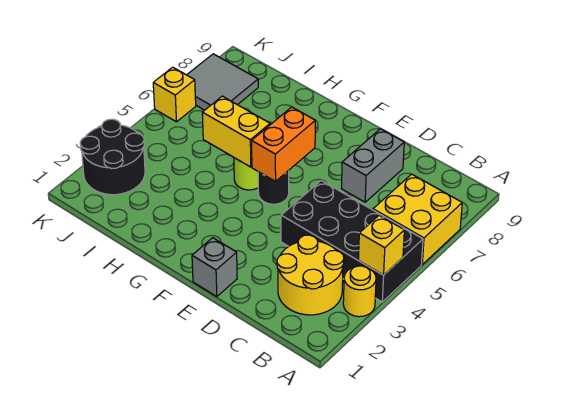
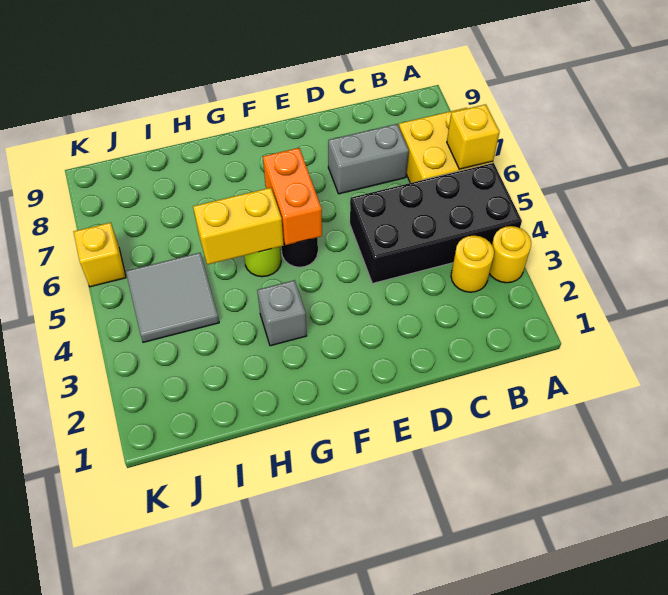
yellow 1x1 brick [358,215,404,275] -> yellow 1x1 brick moved to [447,104,500,169]
yellow 2x2 round brick [277,235,344,315] -> yellow 1x1 round brick [451,236,494,292]
grey 1x2 brick [341,129,404,202] -> grey 1x2 brick turned to [328,124,409,194]
grey 1x1 brick [192,238,237,297] -> grey 1x1 brick moved to [257,280,307,346]
black 2x2 round brick [80,119,145,195] -> none
grey 2x2 tile [187,54,258,110] -> grey 2x2 tile moved to [126,253,219,342]

